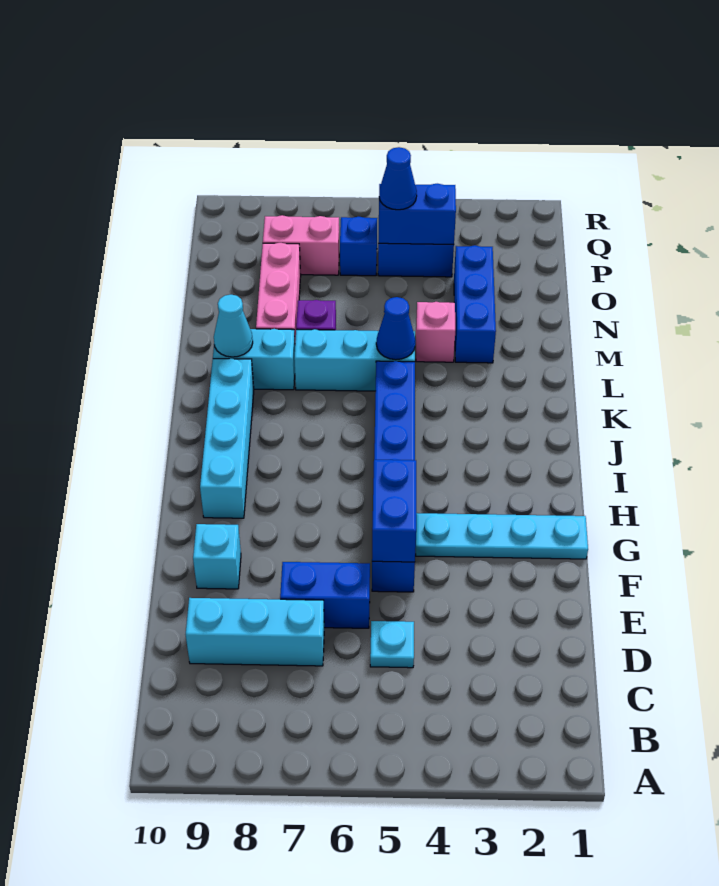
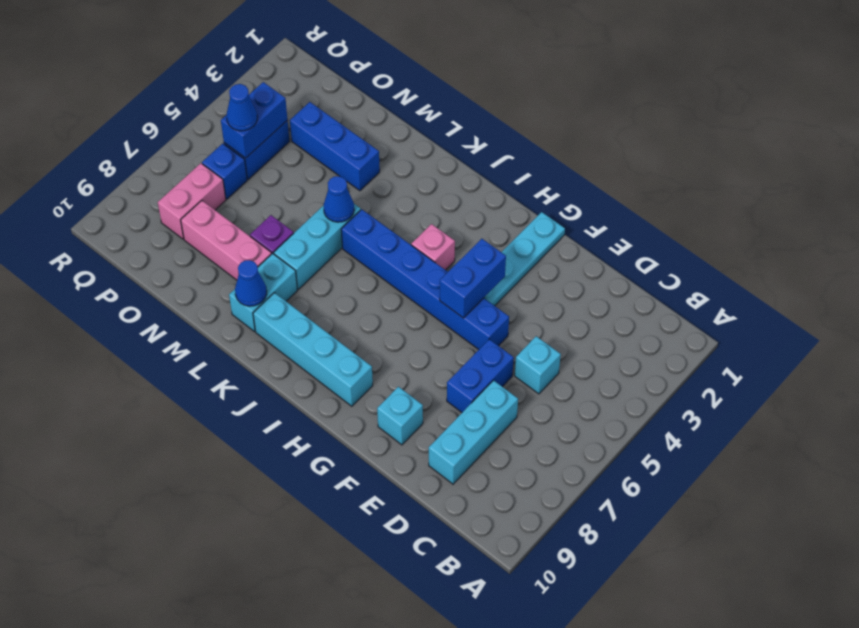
cyan 1x1 plate [370,621,414,668] -> cyan 1x1 brick [515,336,561,394]
blue 1x2 brick [372,460,416,562] -> blue 1x2 brick turned to [440,239,506,318]
cyan 1x1 cone [214,295,253,357] -> blue 1x1 cone [235,260,267,306]
pink 1x1 brick [416,302,455,362] -> pink 1x1 brick moved to [411,224,455,270]

